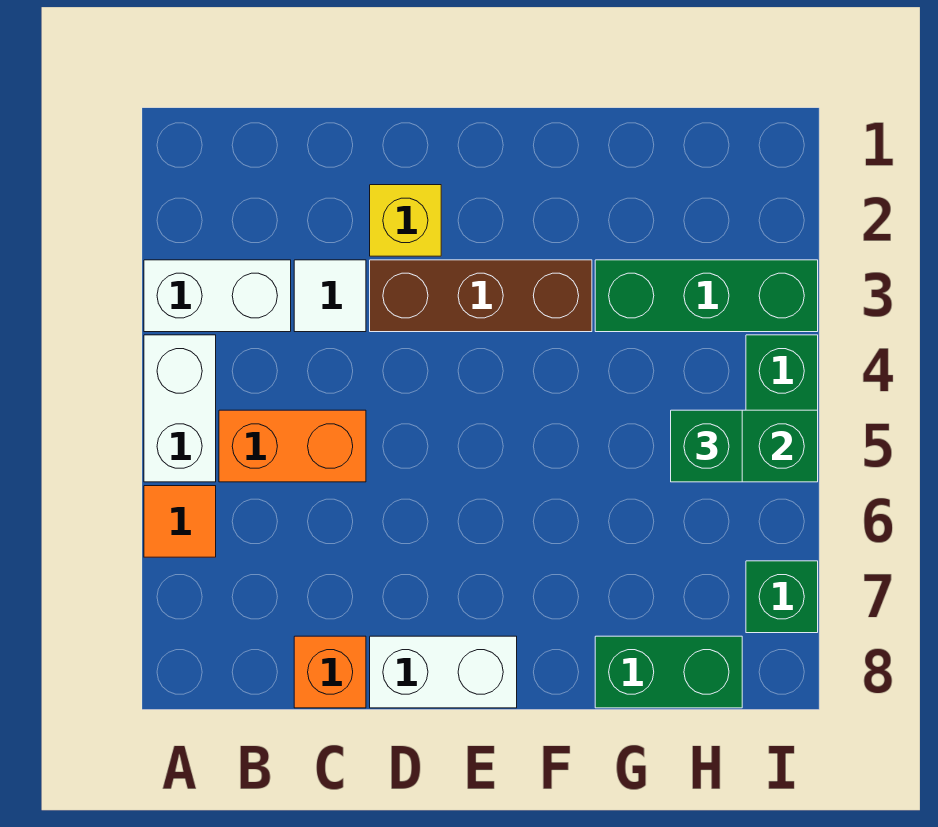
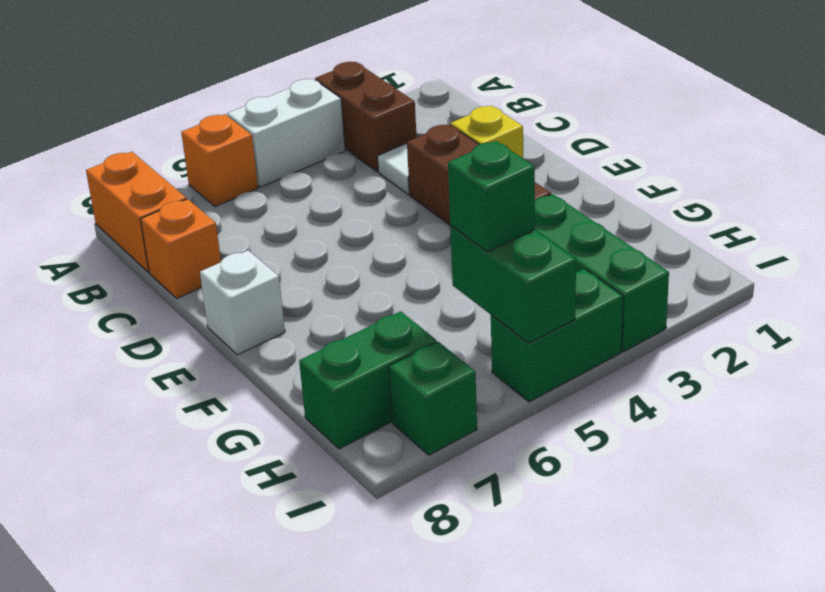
white 1x2 brick [144,260,291,332] -> brown 1x2 brick [315,62,417,172]
orange 1x1 tile [144,486,216,557] -> orange 1x1 brick [181,114,258,207]
orange 1x2 brick [219,410,366,482] -> orange 1x2 brick moved to [86,152,186,272]
white 1x2 brick [370,636,517,708] -> white 1x1 brick [200,250,285,355]
green 1x2 brick [595,636,742,708] -> green 1x2 brick turned to [299,311,436,449]

